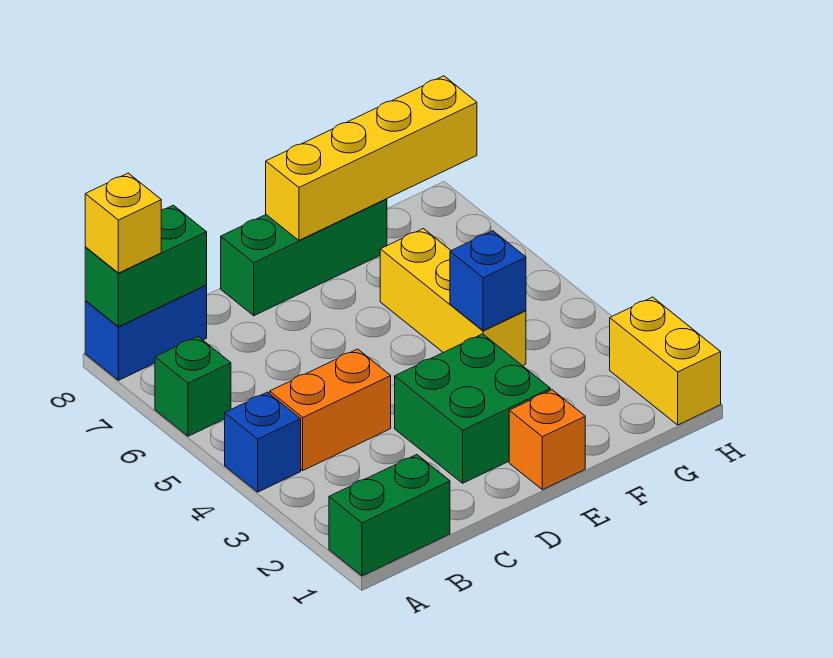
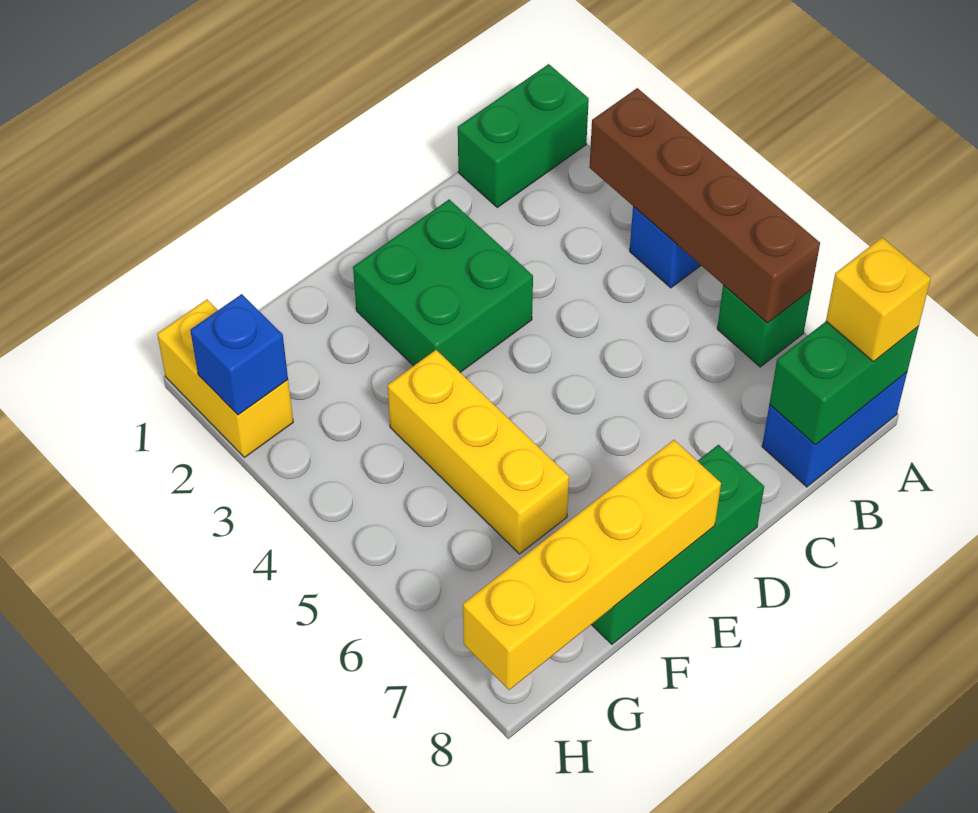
none -> brown 1x4 brick [589,88,820,323]
orange 1x2 brick [270,349,391,470] -> none
orange 1x1 brick [509,390,585,490] -> none
blue 1x1 brick [450,231,526,331] -> blue 1x1 brick moved to [190,294,288,415]

